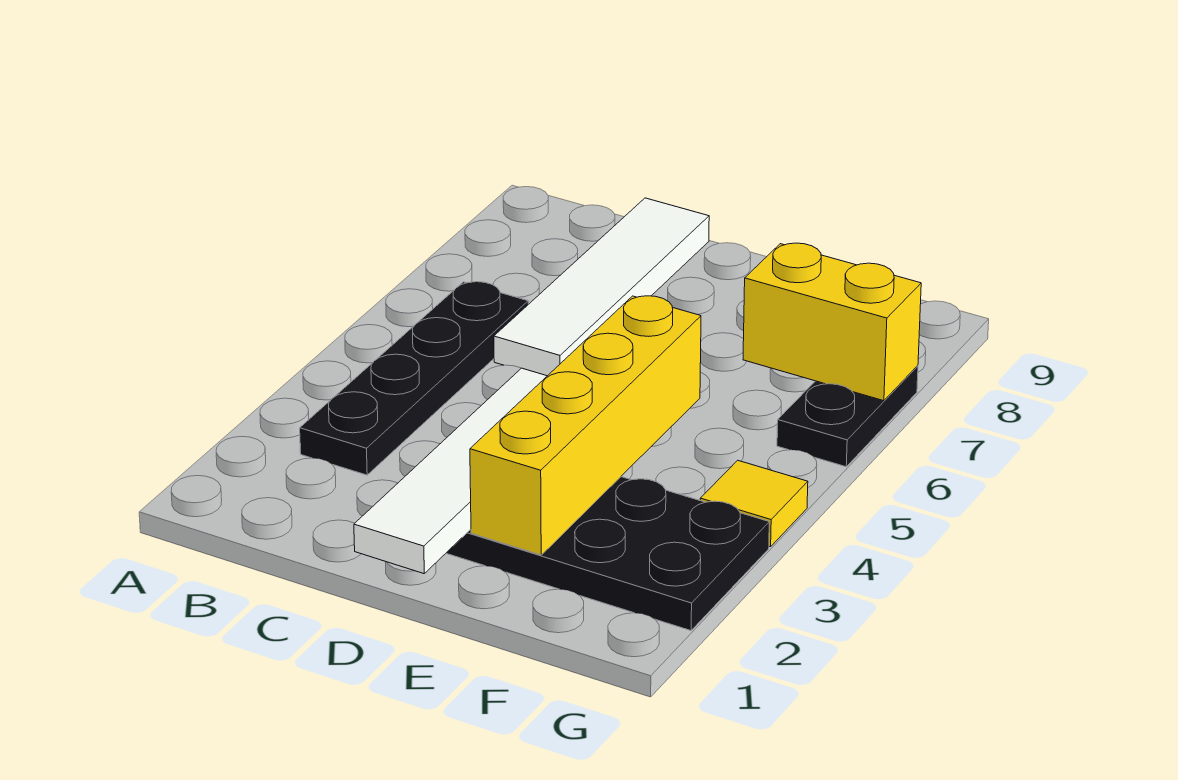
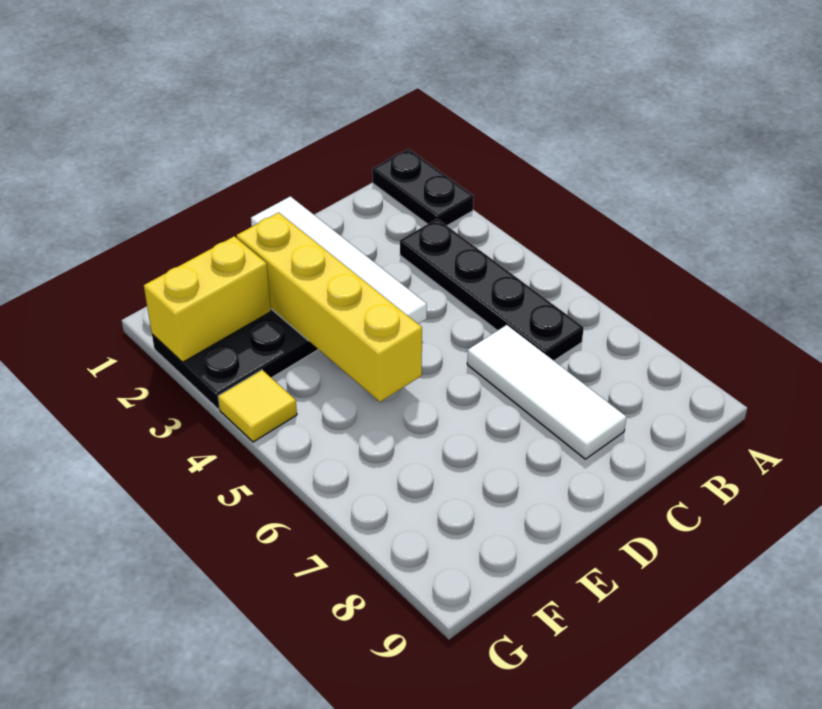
white 1x4 tile [494,198,709,376] -> white 1x3 tile [467,325,626,459]
yellow 1x2 brick [743,243,921,401] -> yellow 1x2 brick moved to [144,236,271,362]
black 1x2 plate [777,366,918,467] -> black 1x2 plate moved to [372,149,474,226]

